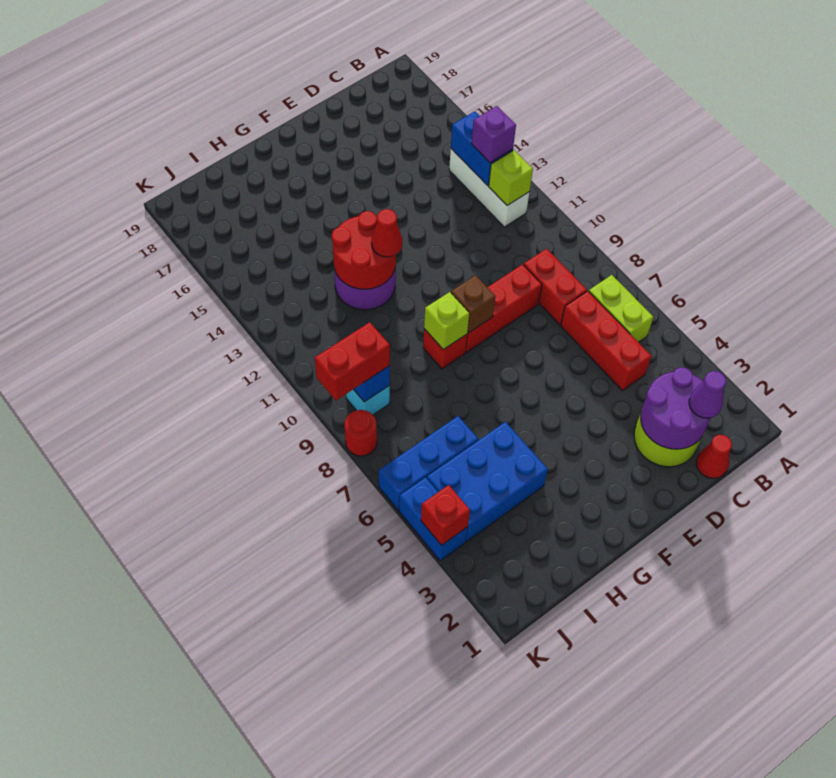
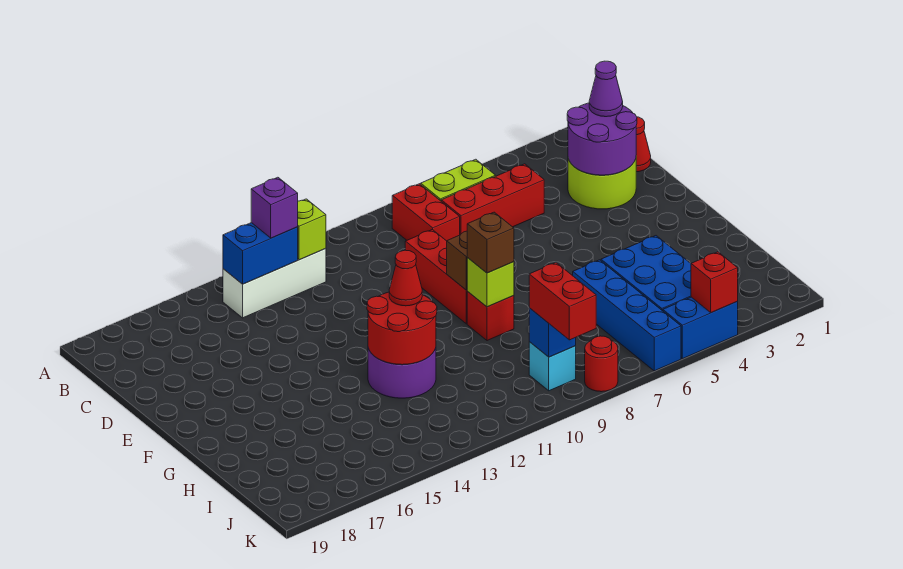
red 1x2 brick [524,249,587,325] -> red 1x2 brick turned to [392,184,460,241]
none -> brown 1x1 brick [467,212,514,273]
blue 1x3 brick [379,416,478,510] -> blue 1x4 brick [573,260,681,371]

